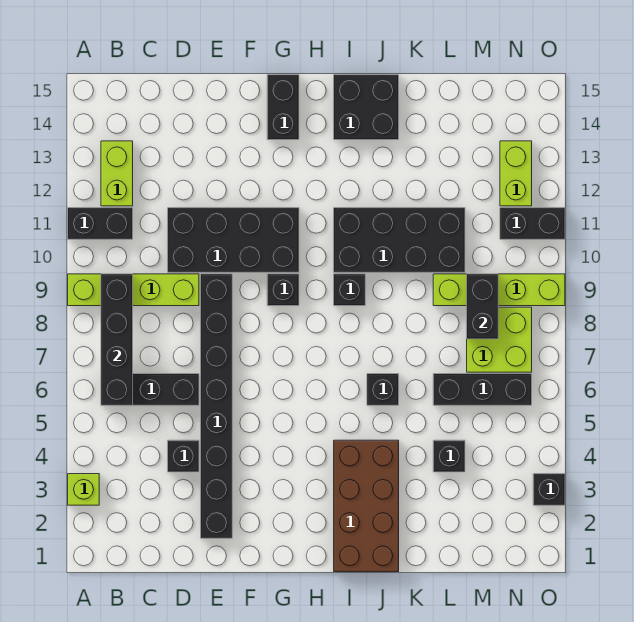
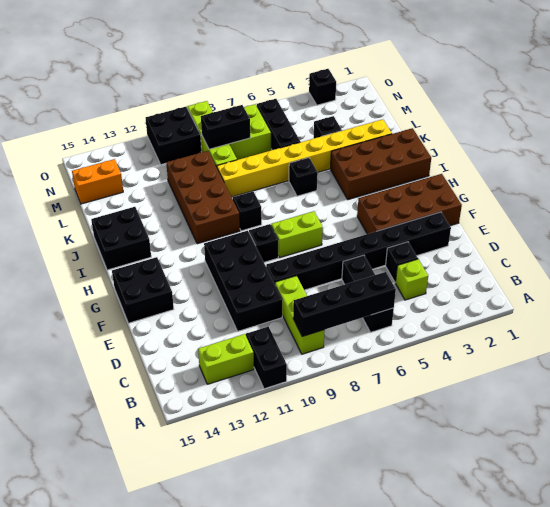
lime 1x1 brick [68,474,99,505] -> lime 1x1 brick moved to [395,259,428,300]
lime 1x4 brick [68,274,199,306] -> lime 1x3 brick [275,276,325,354]
none -> brown 2x4 brick [357,174,462,234]
black 1x2 brick [267,75,299,140] -> black 2x2 brick [112,257,174,323]
black 2x4 brick [334,208,465,272] -> brown 2x4 brick [166,151,240,244]
none -> yellow 1x8 brick [217,119,392,197]
none -> orange 1x2 brick [72,159,123,204]
black 1x2 brick [500,208,565,239] -> black 2x2 brick [146,107,202,165]
lime 1x2 brick [500,141,532,206] -> lime 1x2 brick moved to [271,211,323,258]

